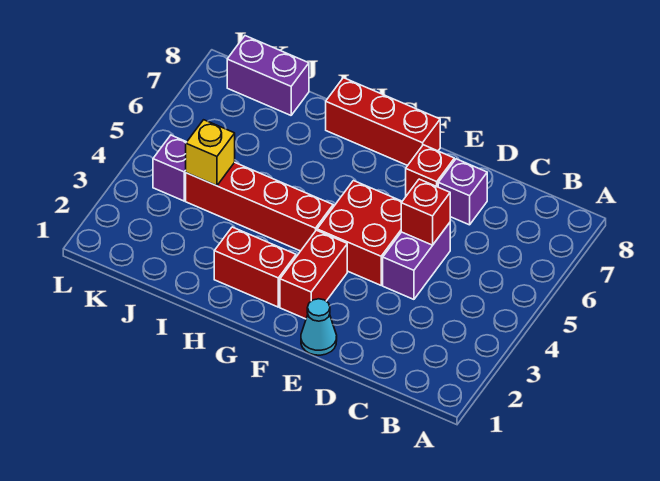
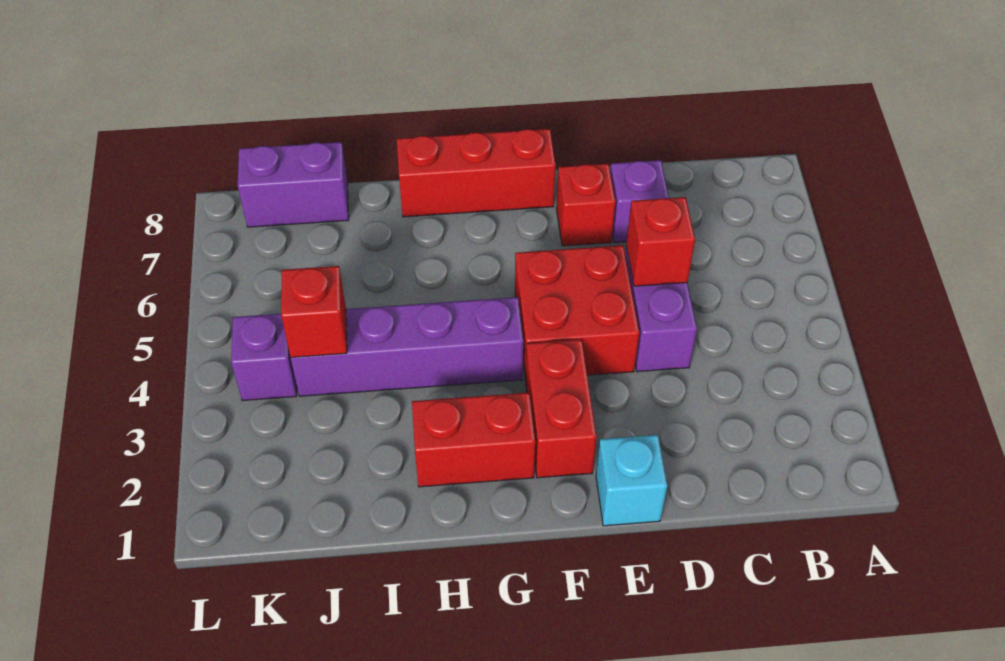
cyan 1x1 cone [301,299,337,355] -> cyan 1x1 brick [596,435,667,526]
red 1x4 brick [186,162,333,251] -> purple 1x4 brick [291,297,523,396]
yellow 1x1 brick [186,120,235,186] -> red 1x1 brick [281,266,347,357]

